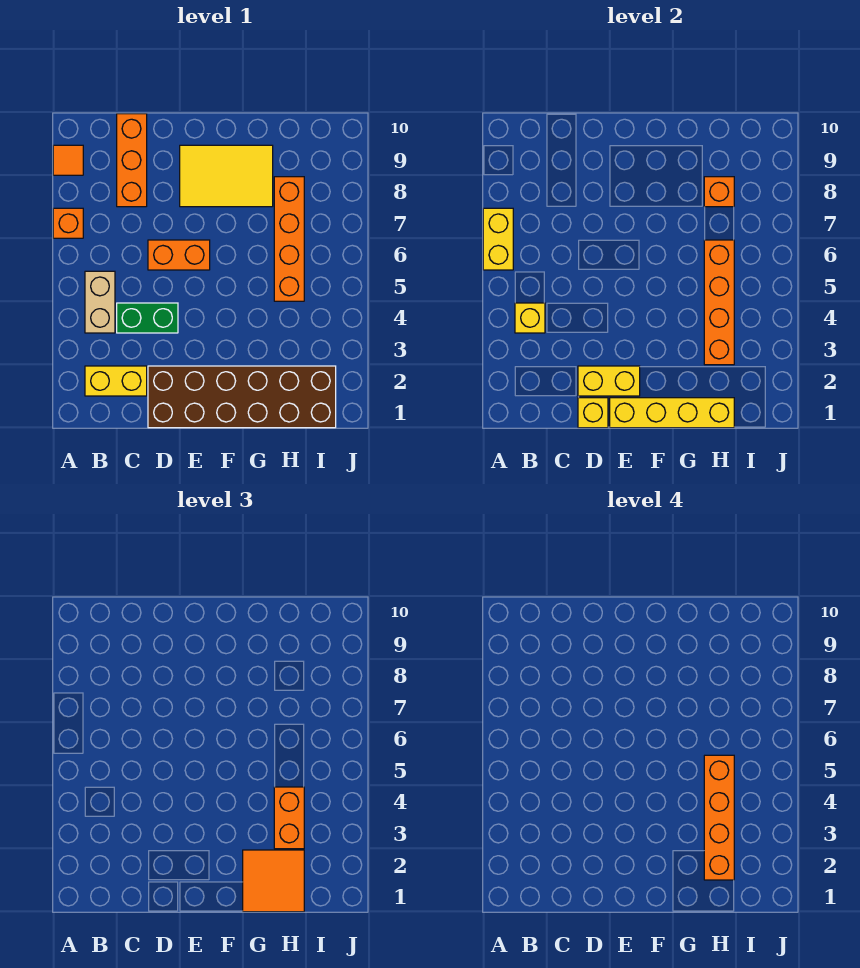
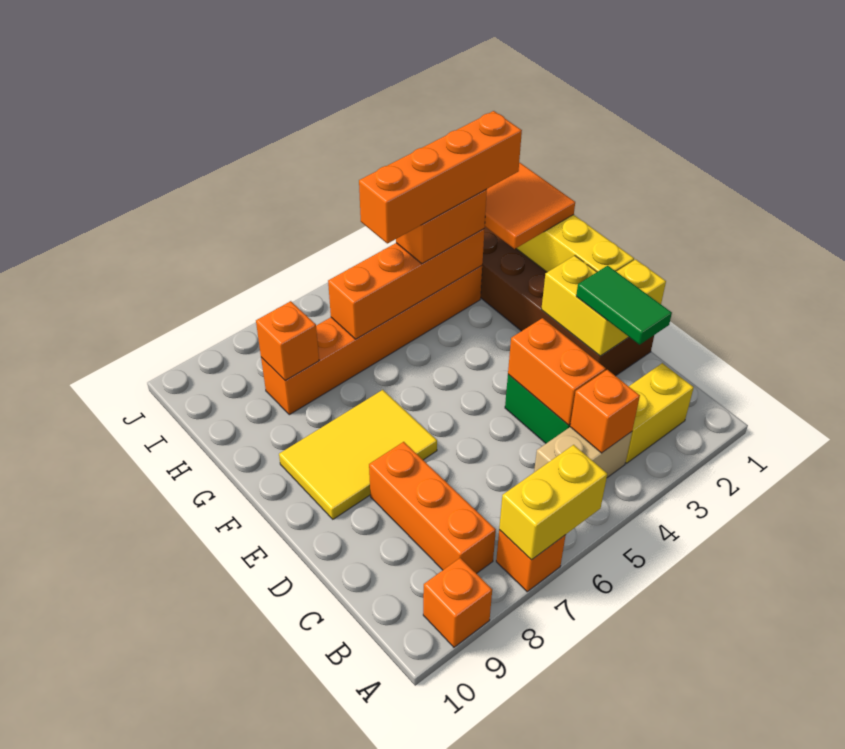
orange 1x1 tile [53,145,83,175] -> orange 1x1 brick [423,558,492,647]
yellow 1x2 brick [85,366,147,396] -> yellow 1x2 brick turned to [625,363,694,463]
yellow 1x1 brick [515,303,545,333] -> orange 1x1 brick [570,370,640,453]
none -> green 1x2 tile [576,266,672,345]
orange 1x3 brick [117,114,147,207] -> orange 1x3 brick turned to [369,442,496,574]
orange 1x2 brick [148,240,210,270] -> orange 1x2 brick moved to [508,318,606,425]
yellow 2x3 tile [180,145,273,207] -> yellow 2x3 tile turned to [279,390,437,519]
orange 1x4 brick [274,177,304,301] -> orange 1x6 brick [261,266,482,415]

